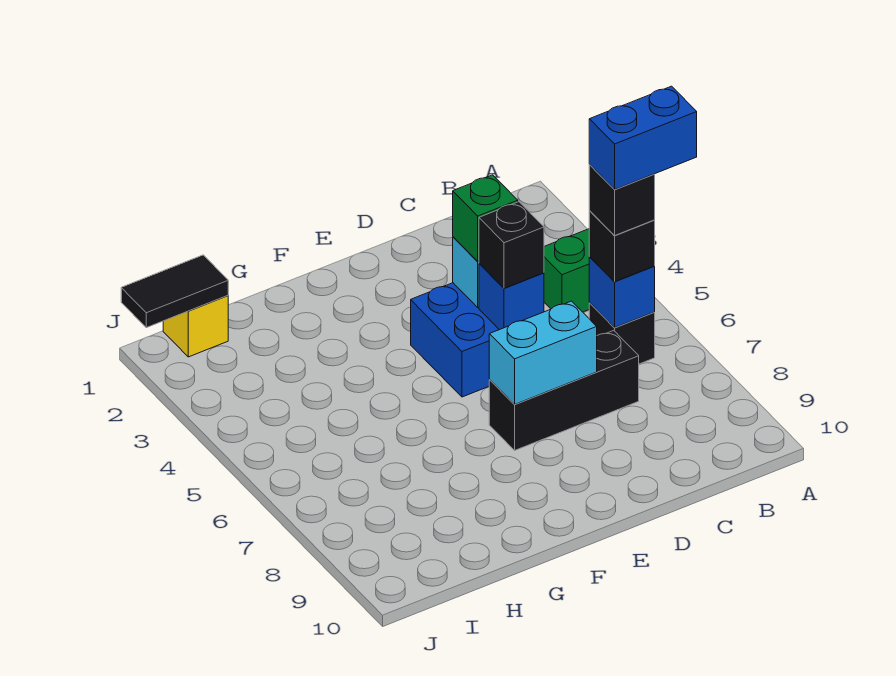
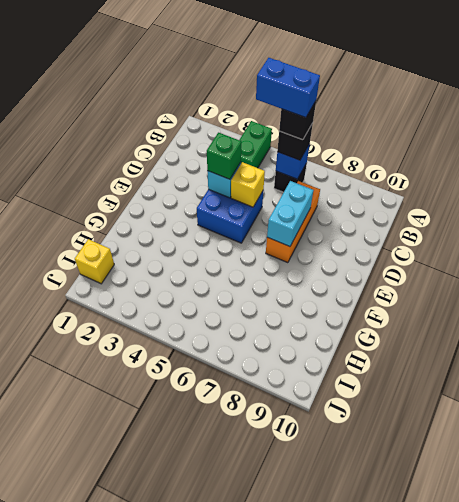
blue 1x2 brick [589,86,697,190] -> blue 1x2 brick turned to [256,58,320,118]
black 1x3 brick [489,330,639,450] -> orange 1x3 brick [266,181,320,263]
blue 1x1 brick [479,264,544,330] -> yellow 1x1 brick [231,162,265,207]
black 1x1 brick [479,202,544,288] -> none
black 1x2 tile [121,255,228,328] -> none

